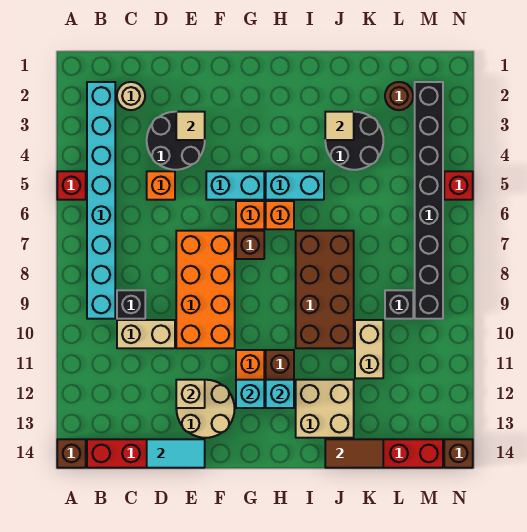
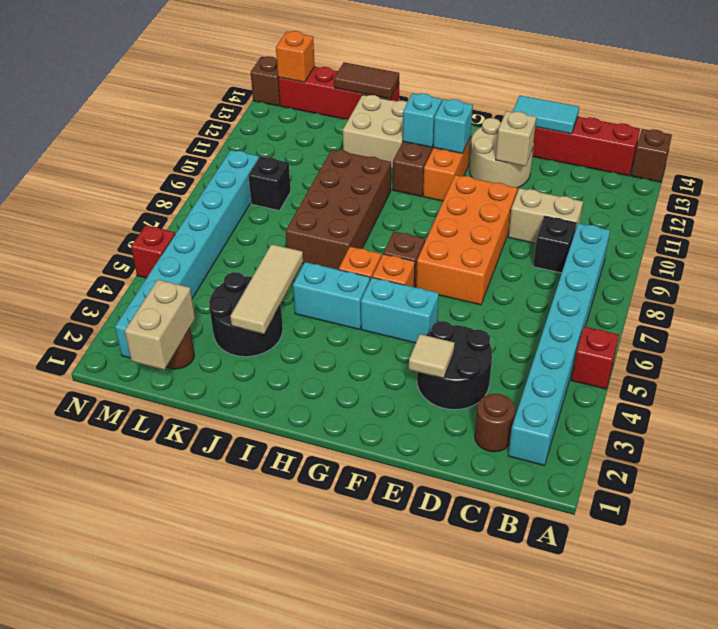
tan 1x1 round brick [117,82,145,110] -> brown 1x1 round brick [475,394,515,452]
orange 1x1 brick [147,171,175,200] -> orange 1x1 brick moved to [276,31,315,82]
tan 1x1 tile [325,112,354,140] -> tan 1x3 tile [230,244,303,334]
tan 1x2 brick [355,320,383,378] -> tan 1x2 brick moved to [125,280,195,370]
black 1x8 brick [415,82,443,319] -> cyan 1x8 brick [115,150,259,358]

